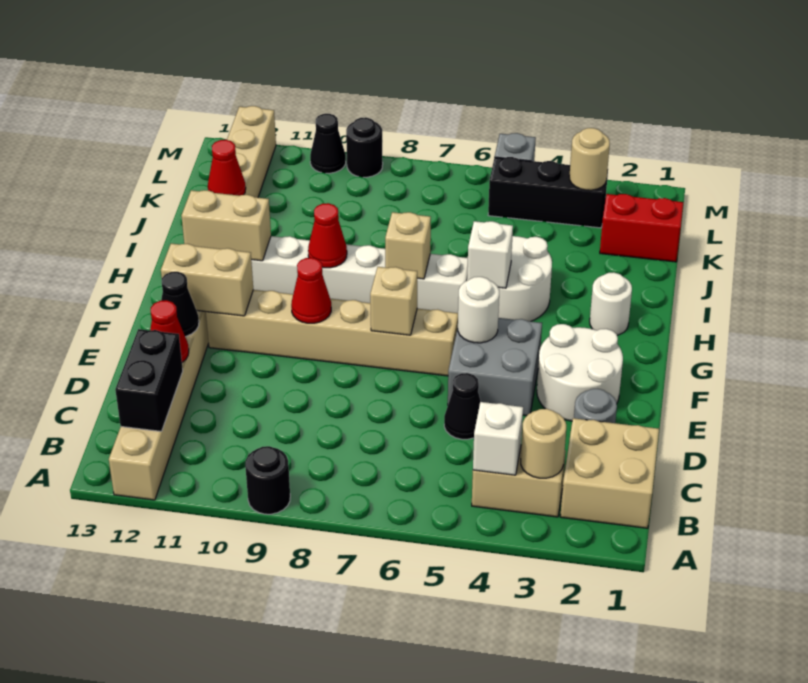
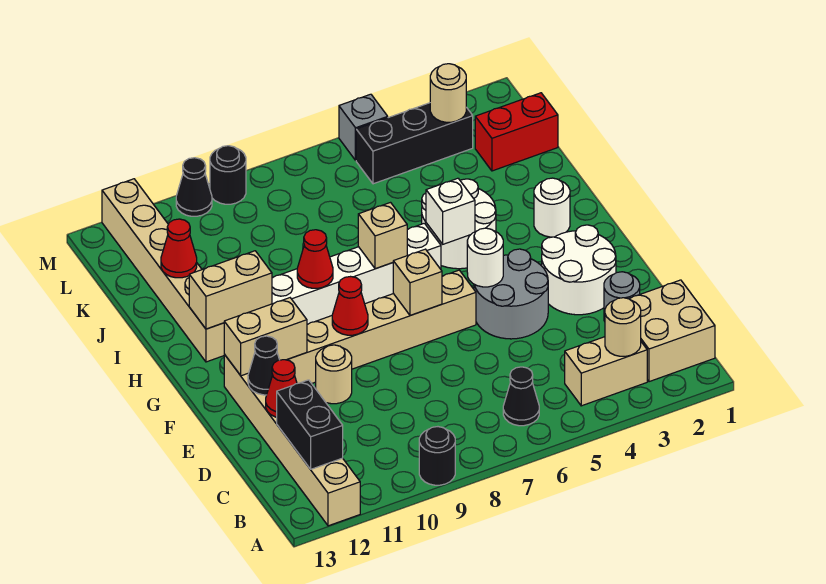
white 1x1 brick [473,402,523,475] -> none
black 1x1 cone [444,373,481,439] -> black 1x1 cone moved to [503,367,539,426]
grey 2x2 brick [448,318,542,416] -> grey 2x2 round brick [474,249,548,339]
none -> tan 1x1 round brick [316,345,352,404]

